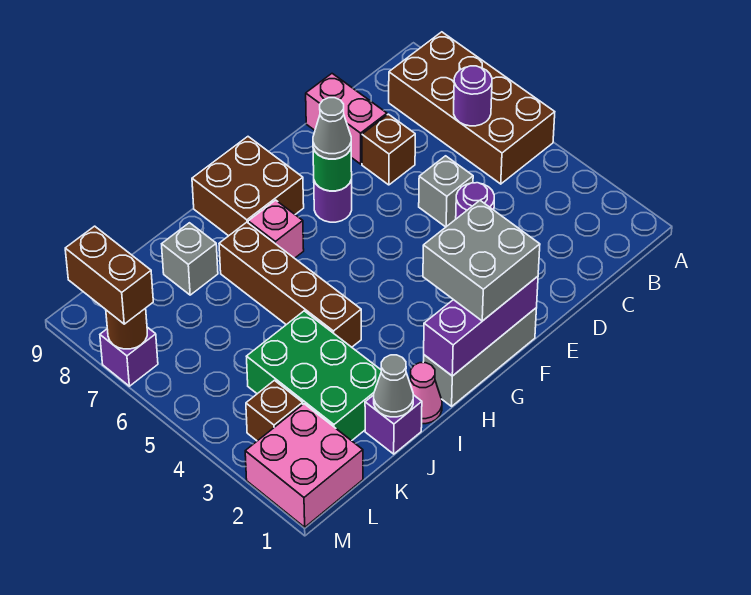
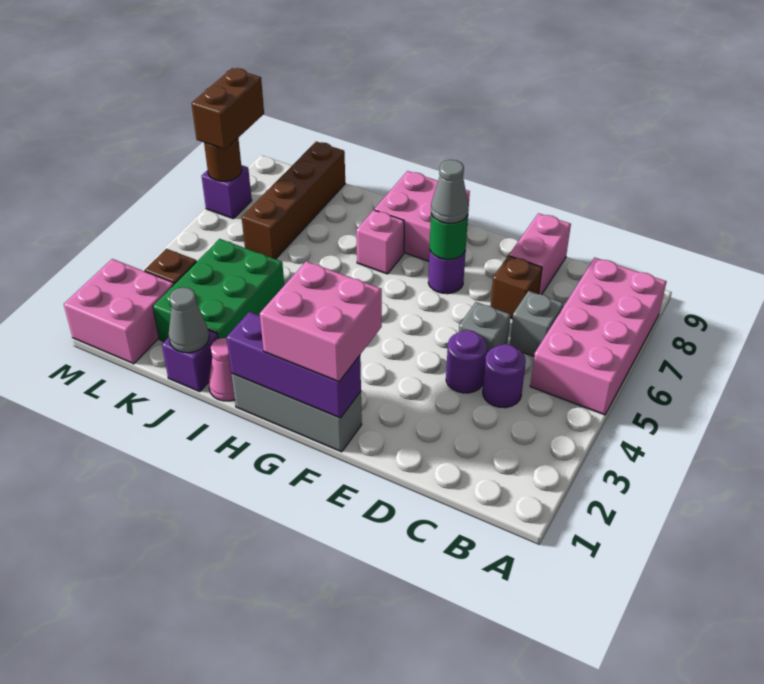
brown 2x4 brick [389,32,555,184] -> pink 2x4 brick [530,258,667,415]
purple 1x1 round brick [454,66,492,126] -> purple 1x1 round brick moved to [483,344,526,408]
grey 2x2 brick [423,201,540,321] -> pink 2x2 brick [260,261,382,382]
brown 2x2 brick [192,137,304,236] -> pink 2x2 brick [374,171,470,261]
brown 1x4 brick [219,222,361,347] -> brown 1x4 brick moved to [242,142,345,259]
grey 1x1 brick [162,223,218,295] -> grey 1x1 brick moved to [510,291,564,356]

